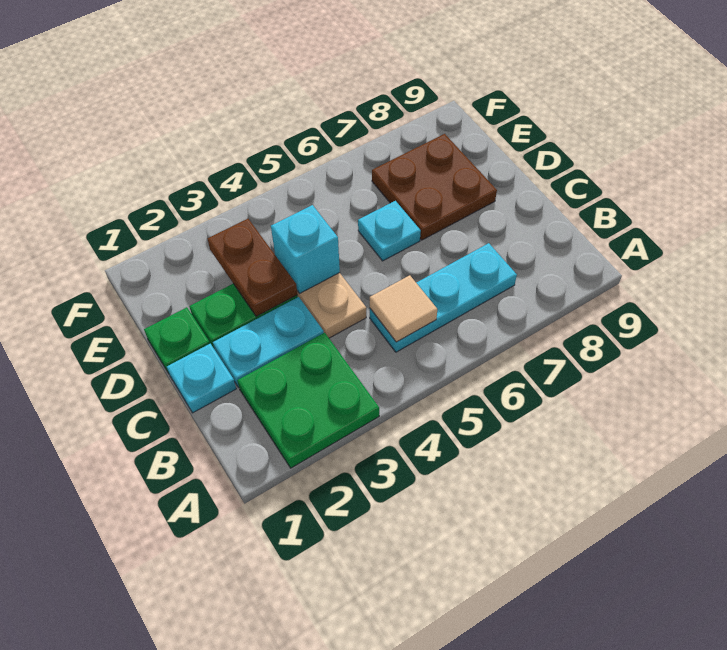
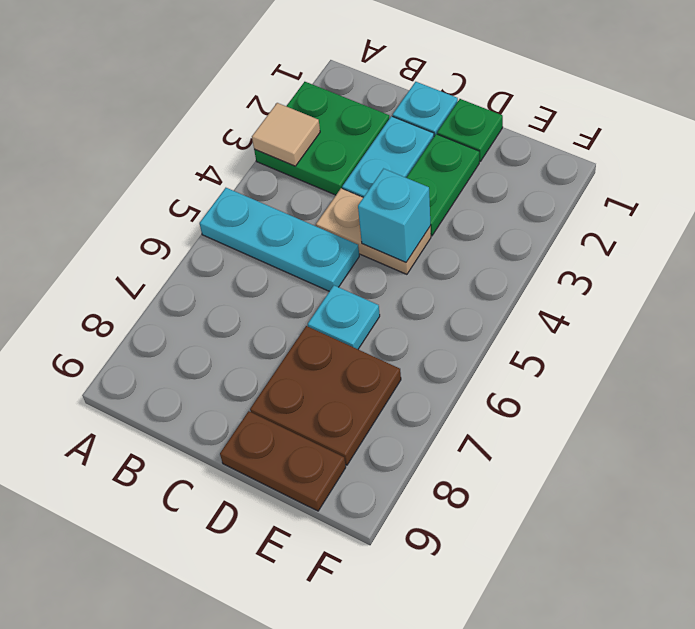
cyan 1x3 plate [370,243,517,352] -> cyan 1x3 plate turned to [199,188,359,291]
tan 1x1 tile [370,275,437,342] -> tan 1x1 tile moved to [252,103,320,166]
brown 1x2 plate [208,219,297,317] -> brown 1x2 plate moved to [220,411,346,511]

